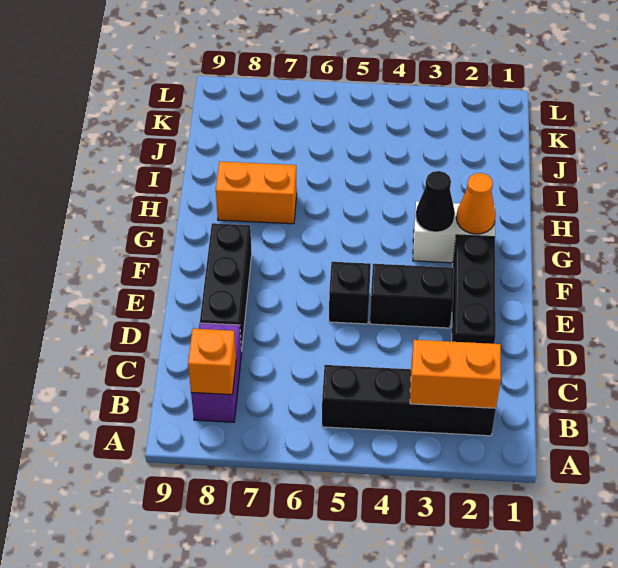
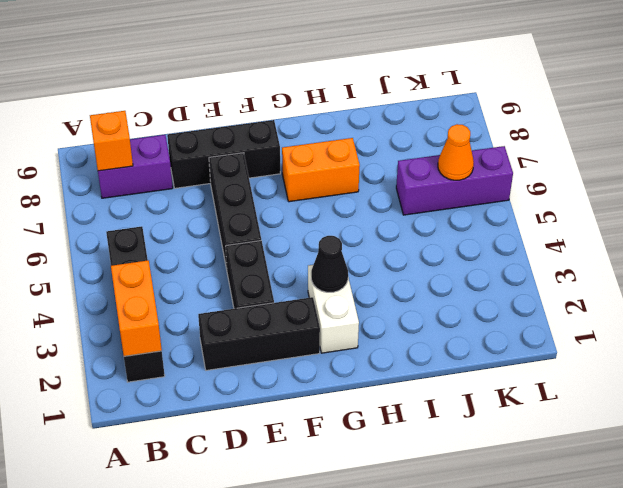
black 1x1 brick [329,262,371,324] -> black 1x3 brick [209,153,261,269]
orange 1x1 cone [456,173,496,234] -> orange 1x1 cone moved to [438,124,474,180]
orange 1x2 brick [216,162,297,224] -> orange 1x2 brick turned to [282,138,360,202]
none -> purple 1x3 brick [396,146,513,215]

